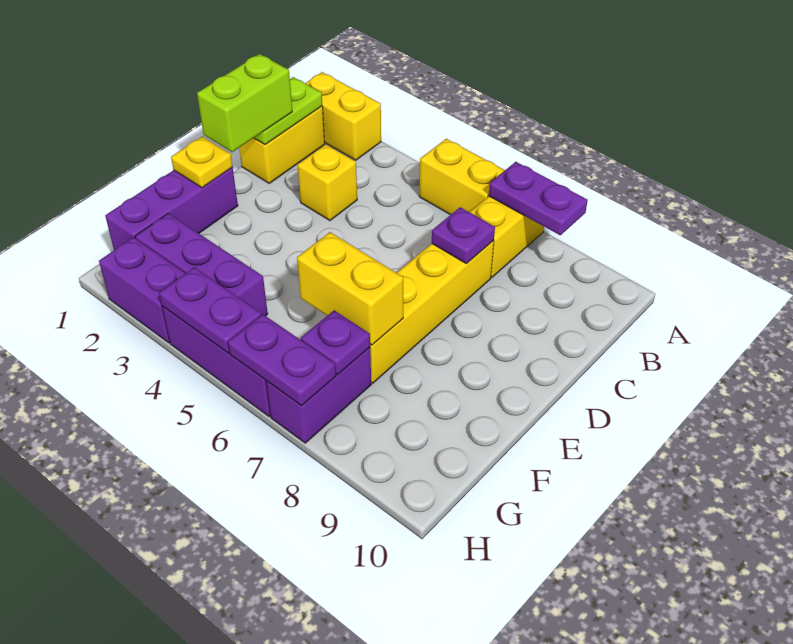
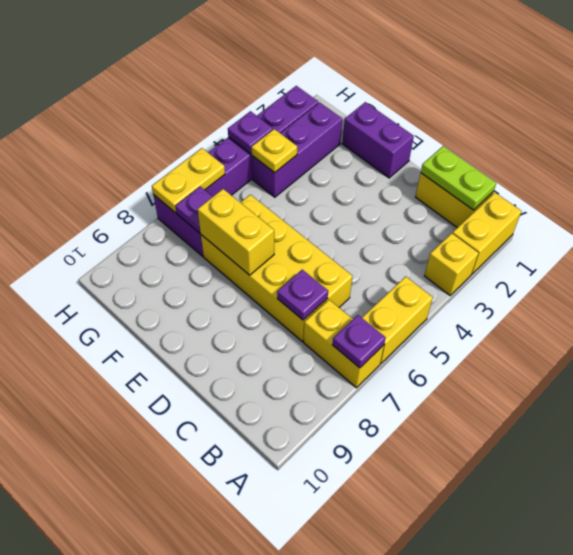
purple 1x2 plate [489,162,588,235] -> purple 1x1 plate [332,315,386,368]
lime 1x2 brick [197,54,292,152] -> none
yellow 1x1 brick [298,144,357,221] -> yellow 1x1 brick moved to [424,233,478,295]
yellow 1x4 brick [370,240,494,383] -> yellow 2x4 brick [201,195,352,341]
purple 1x3 brick [105,168,238,250] -> purple 1x2 brick [342,102,414,178]
yellow 1x1 plate [171,137,233,188] -> yellow 1x1 plate moved to [251,129,297,173]
yellow 1x2 brick [297,232,403,345] -> yellow 1x2 brick turned to [198,189,274,275]
purple 1x2 plate [159,267,261,353] -> purple 1x1 plate [228,111,273,154]
purple 1x2 plate [228,314,336,406] -> yellow 1x2 plate [152,148,225,213]

